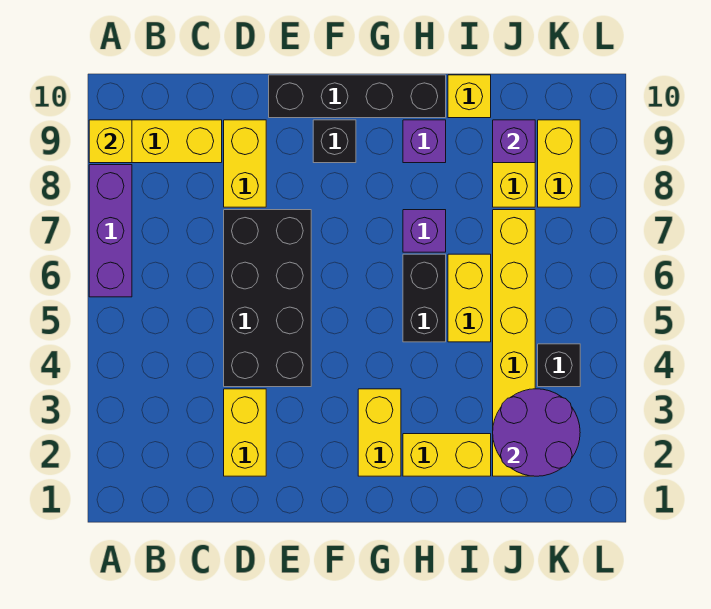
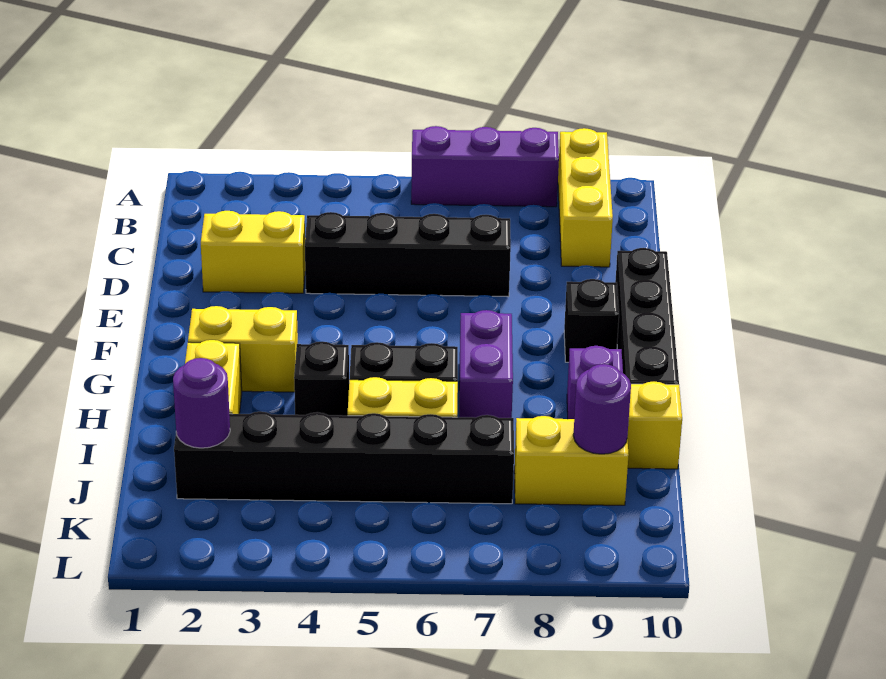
yellow 1x1 brick [89,120,132,163] -> none
black 2x4 brick [224,210,311,387] -> black 1x4 brick [305,212,511,297]
yellow 1x2 brick [224,120,266,207] -> none
purple 1x1 brick [403,210,446,252] -> purple 1x2 brick [459,310,513,418]
yellow 1x6 brick [493,210,535,476] -> black 1x6 brick [174,412,514,504]
purple 2x2 round brick [493,389,580,476] -> purple 1x1 round brick [173,358,230,448]
purple 1x1 brick [493,120,535,163] -> purple 1x1 round brick [573,364,631,454]
black 1x1 brick [538,344,580,387] -> black 1x1 brick moved to [294,342,349,416]
yellow 1x2 brick [538,120,580,207] -> none

